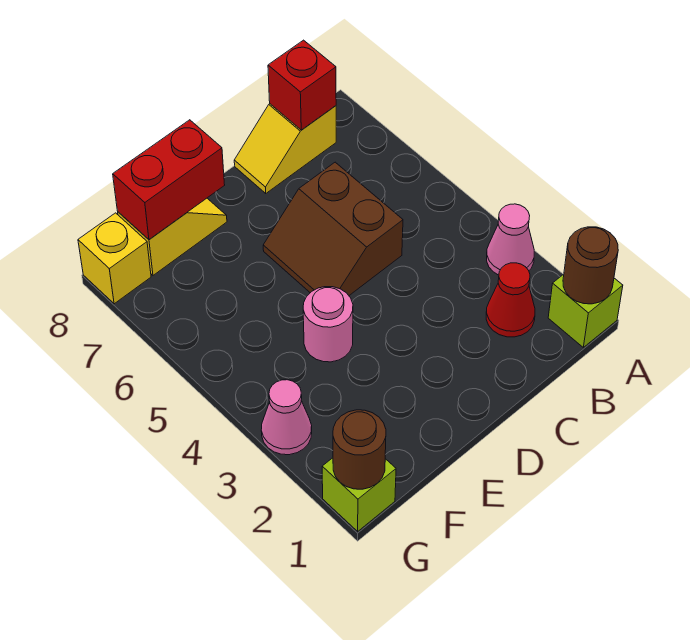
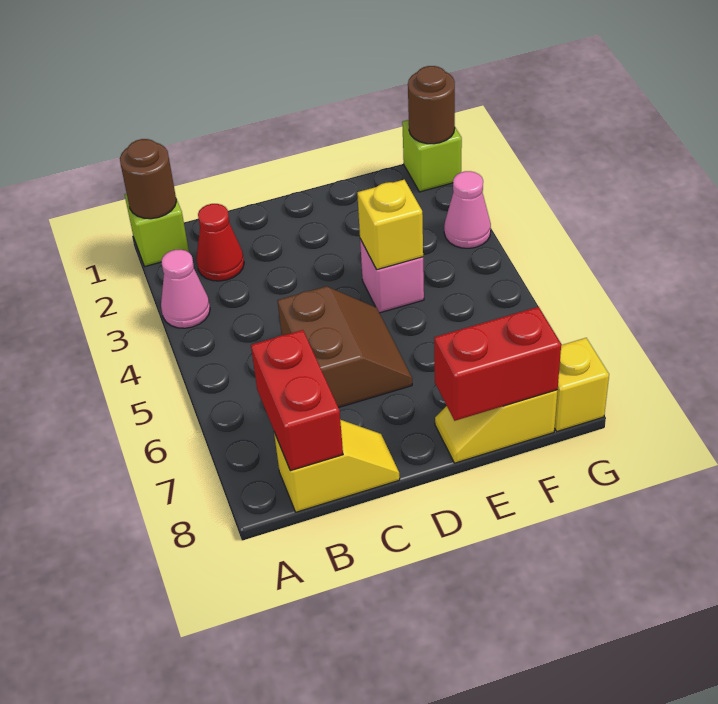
red 1x1 brick [268,40,336,130] -> red 1x2 brick [251,330,343,471]
pink 1x1 round brick [303,287,353,362] -> pink 1x1 brick [360,239,424,313]
none -> yellow 1x1 brick [357,180,423,270]

